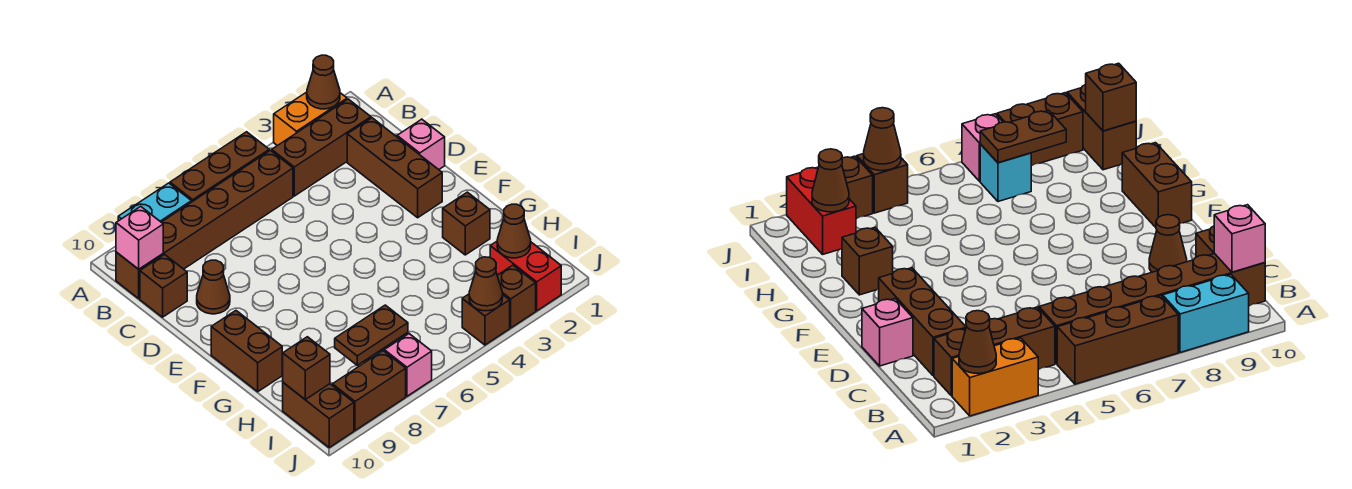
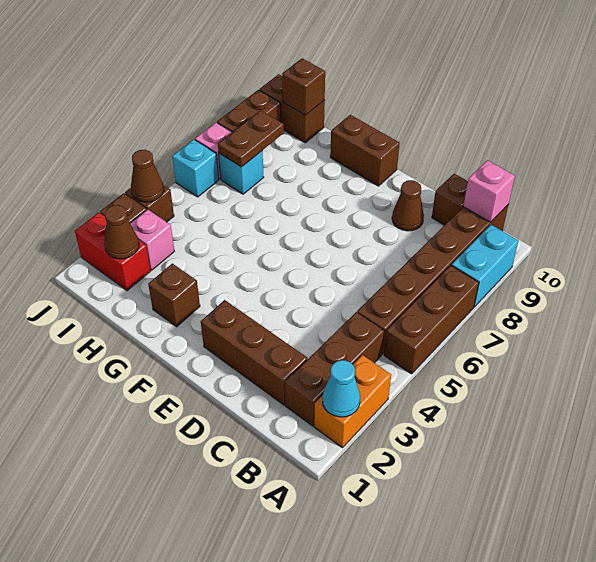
brown 1x1 cone [307,55,340,109] -> cyan 1x1 cone [323,360,360,417]
pink 1x1 brick [397,119,445,170] -> pink 1x1 brick moved to [130,209,174,270]
none -> cyan 1x1 brick [172,140,219,197]

